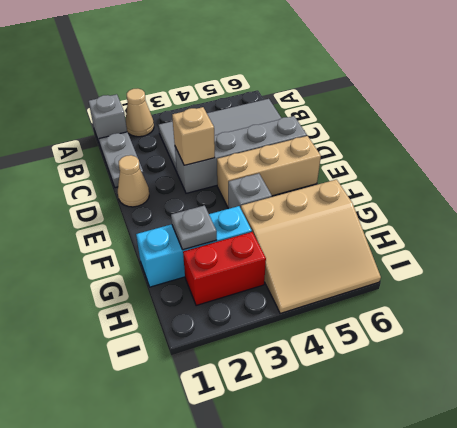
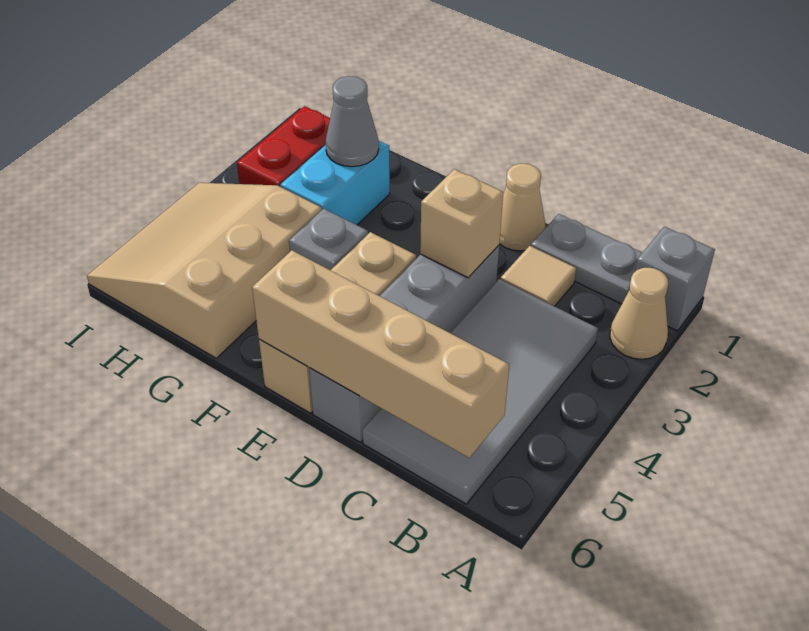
none -> tan 1x4 brick [252,250,509,458]
none -> tan 1x1 tile [500,246,576,306]
cyan 1x3 brick [136,206,252,287] -> cyan 1x2 brick [280,141,390,225]
grey 1x1 plate [171,206,217,250] -> grey 1x1 cone [326,76,379,167]

